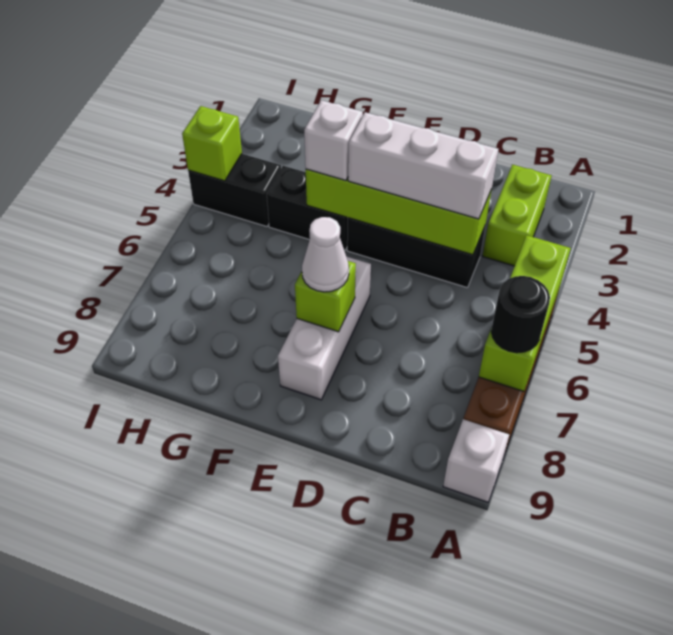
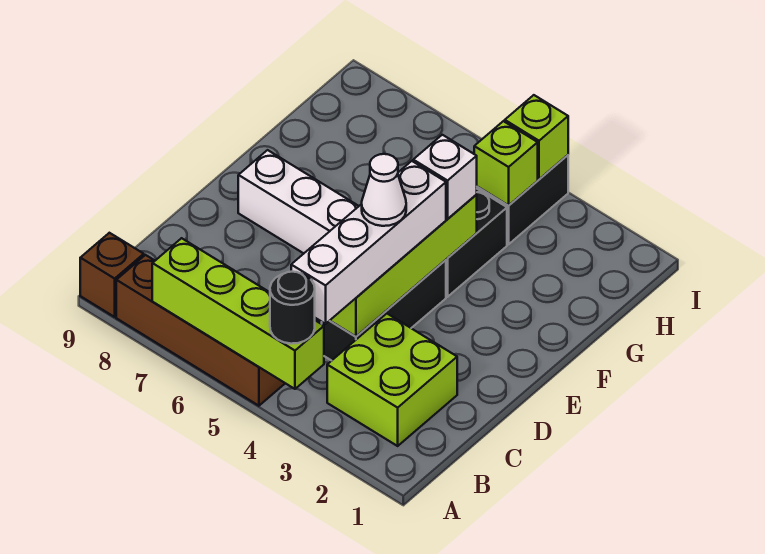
lime 1x3 brick [479,235,571,391] -> lime 1x4 brick [152,238,324,389]
black 1x1 round brick [491,276,550,353] -> black 1x1 round brick moved to [270,272,315,344]
white 1x1 brick [443,419,509,502] -> brown 1x1 brick [80,233,144,317]
lime 1x2 brick [483,165,552,266] -> lime 2x2 brick [327,314,457,446]
white 1x3 brick [348,112,498,219] -> white 1x4 brick [291,161,446,324]
lime 1x1 brick [295,261,356,332] -> lime 1x1 brick moved to [474,121,538,205]
white 1x1 cone [302,217,349,292] -> white 1x1 cone moved to [362,154,406,226]

